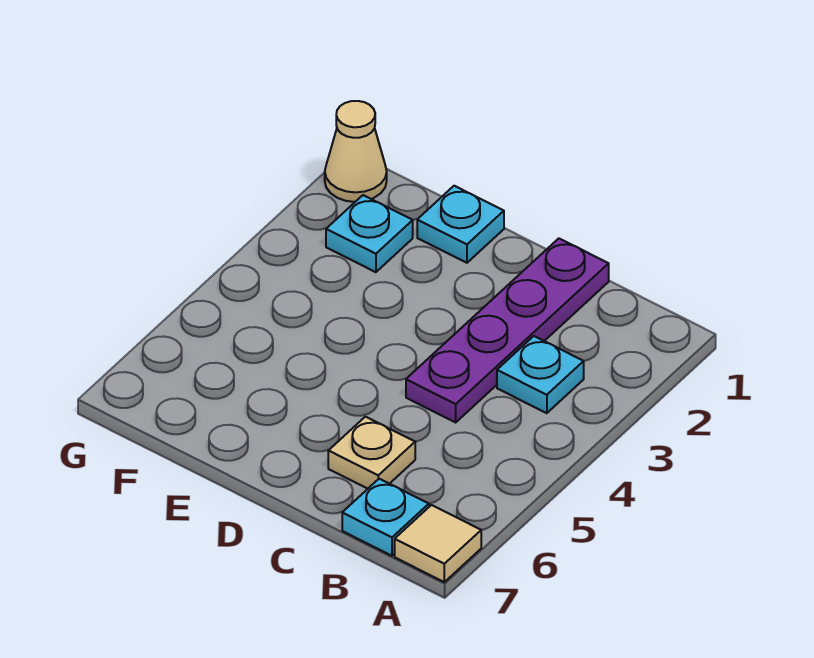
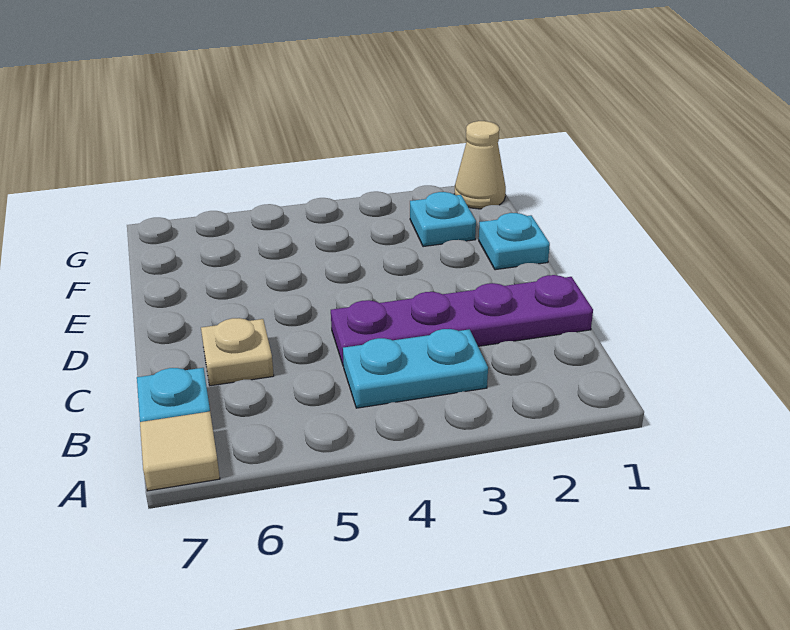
cyan 1x1 plate [497,336,584,413] -> cyan 1x2 plate [343,329,488,408]

